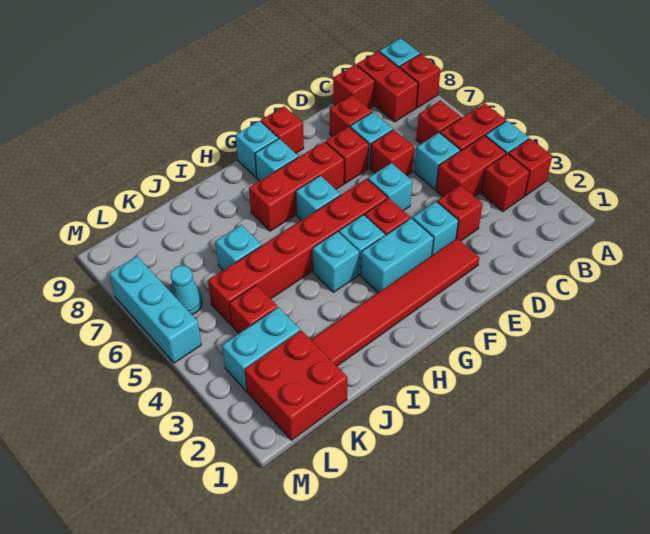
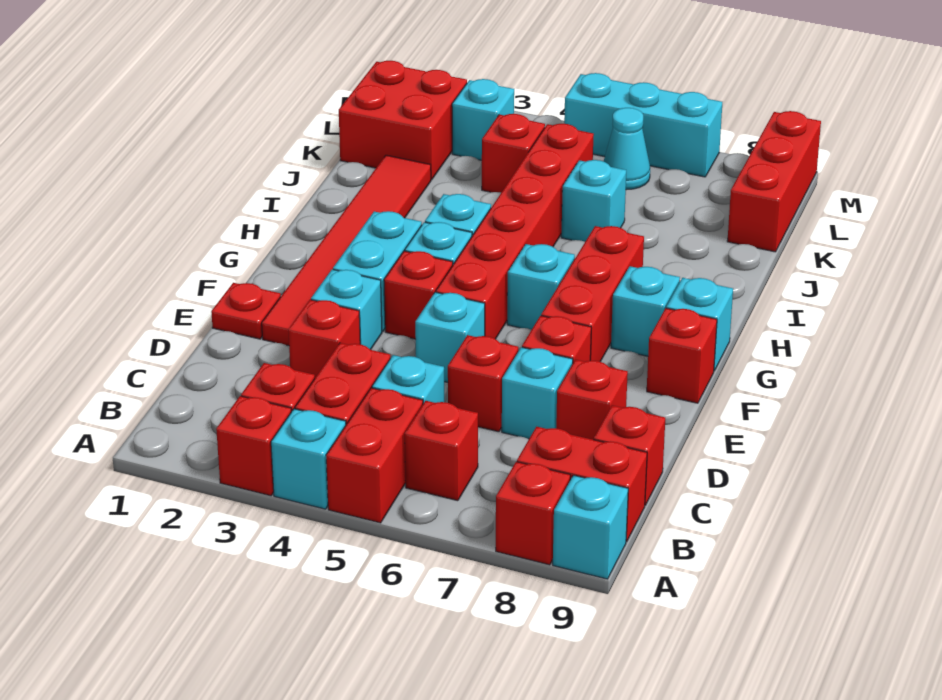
none -> red 1x1 plate [211,283,281,339]
cyan 1x2 brick [222,307,300,390] -> cyan 1x1 brick [452,79,514,160]
none -> red 1x3 brick [727,111,821,252]

